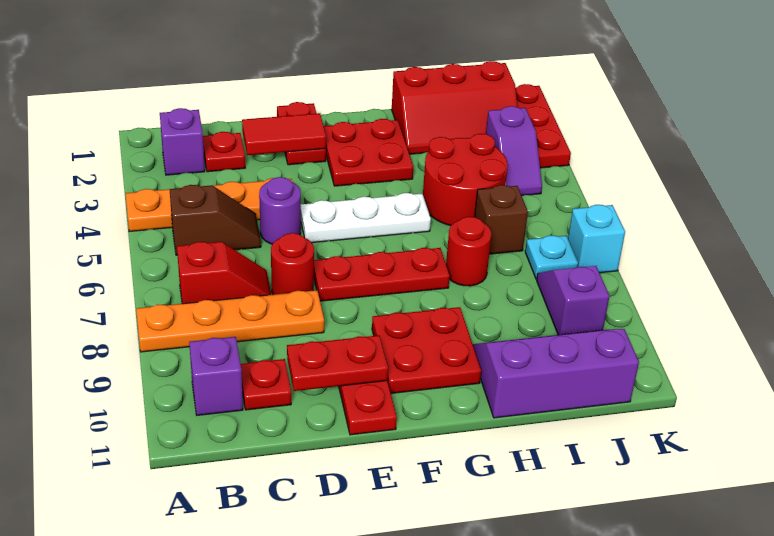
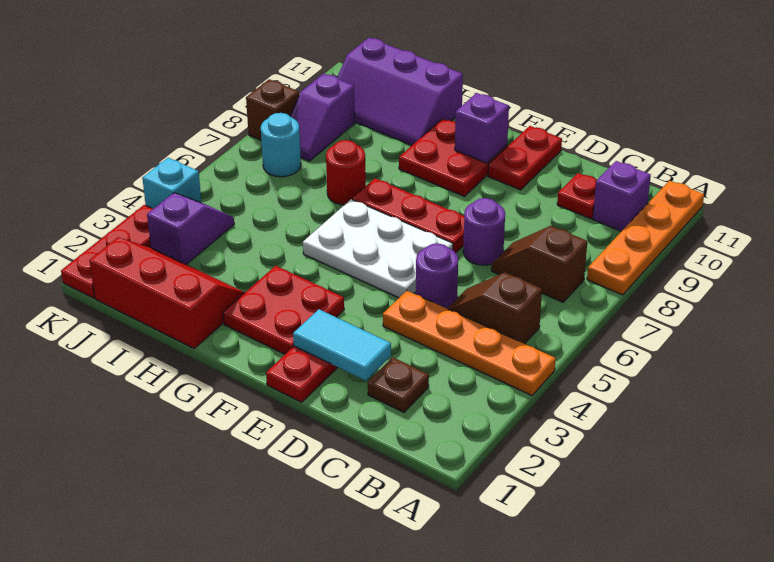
orange 1x4 plate [136,290,324,352] -> orange 1x4 plate turned to [587,181,704,295]
purple 1x1 brick [160,108,205,175] -> purple 1x1 brick moved to [455,93,509,163]
red 1x2 slope [177,242,271,304] -> brown 1x2 slope [491,226,587,302]
red 1x1 plate [203,132,245,172] -> brown 1x1 plate [368,358,429,412]
red 1x2 tile [242,113,326,155] -> cyan 1x2 tile [293,309,391,381]
red 1x1 round brick [271,233,314,295] -> purple 1x1 round brick [463,198,505,265]
red 1x2 plate [287,335,388,391] -> none
white 1x3 plate [301,193,431,243] -> white 2x3 plate [303,199,453,298]
red 2x2 round brick [423,134,508,226] -> none
brown 1x1 brick [475,185,528,254] -> brown 1x1 brick moved to [246,79,299,140]
cyan 1x1 plate [525,235,578,279] -> cyan 1x1 round brick [261,113,301,177]
cyan 1x1 brick [568,205,625,273] -> cyan 1x1 brick moved to [142,158,201,209]

